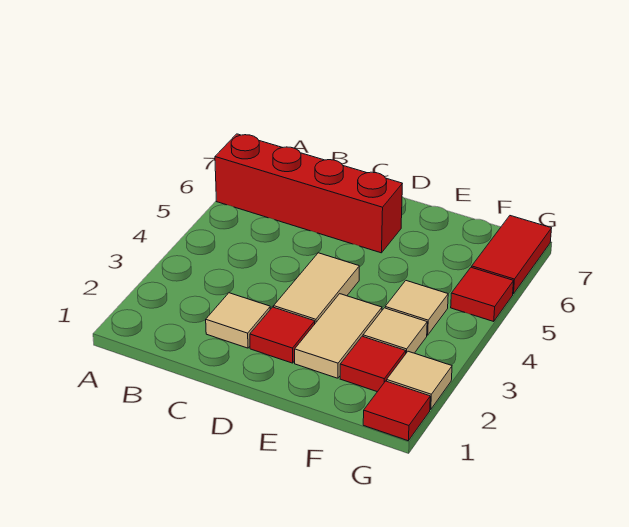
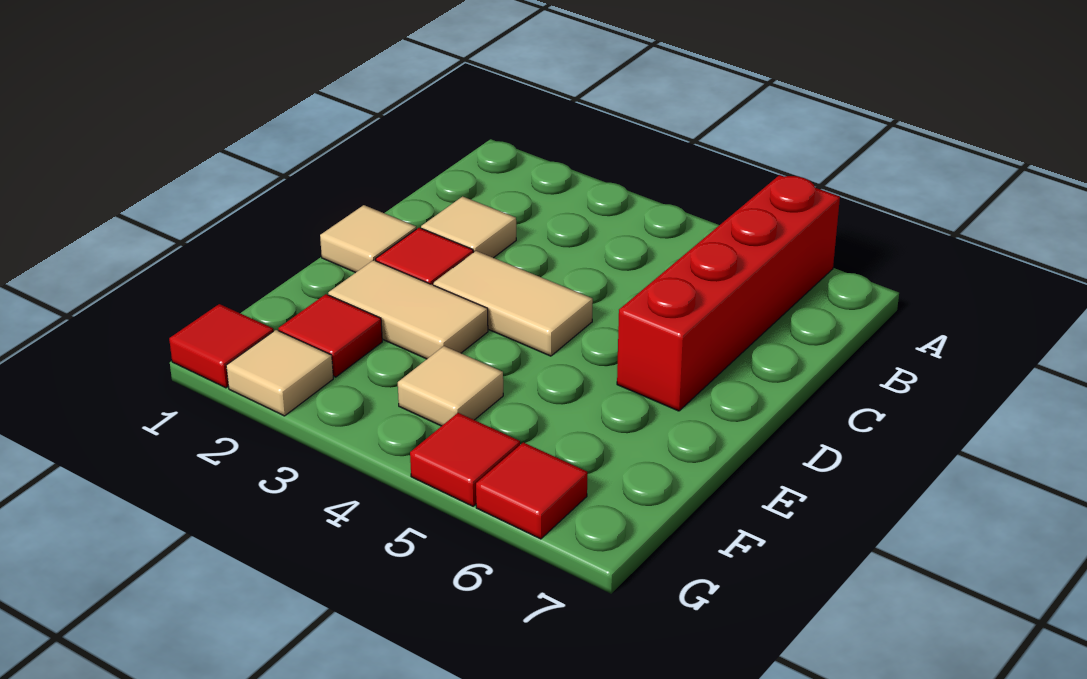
tan 1x1 tile [363,308,427,353] -> tan 1x1 tile moved to [320,205,416,273]
red 1x2 tile [472,216,552,294] -> red 1x1 tile [476,442,587,539]

